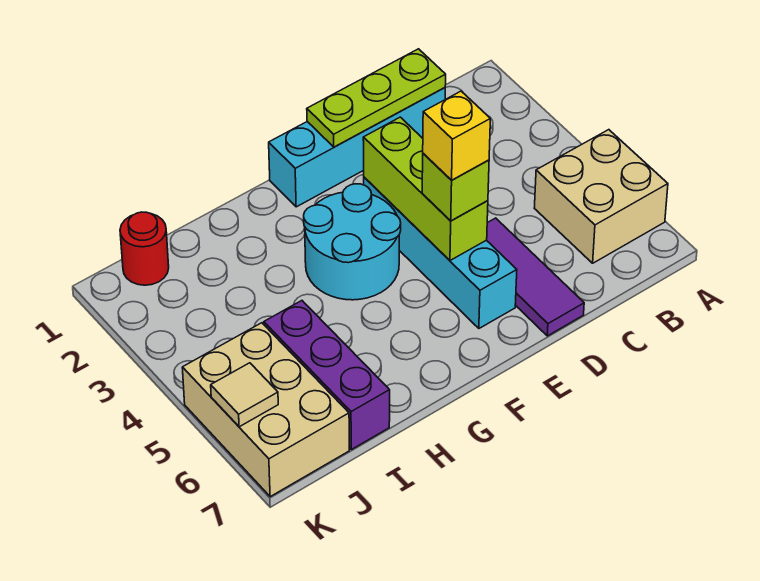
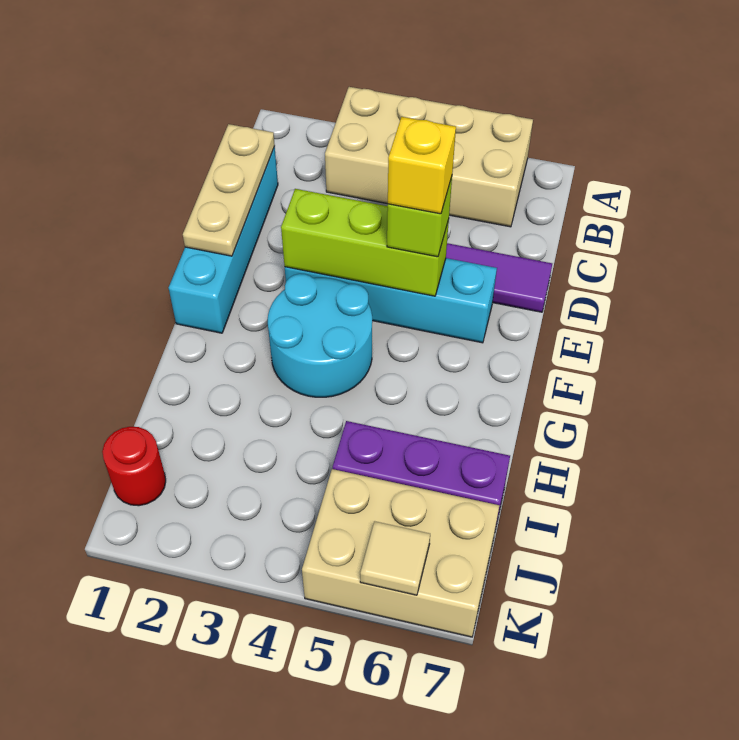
tan 2x2 brick [534,130,668,263] -> tan 2x4 brick [325,87,533,227]
lime 1x3 plate [307,49,446,147] -> tan 1x3 plate [183,124,275,256]

